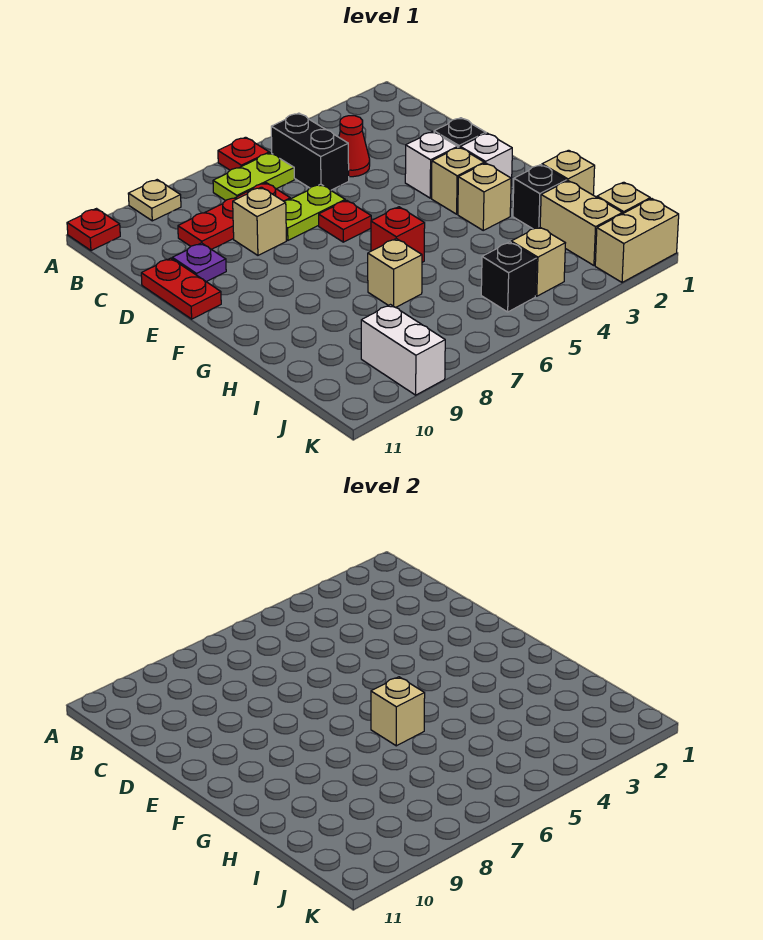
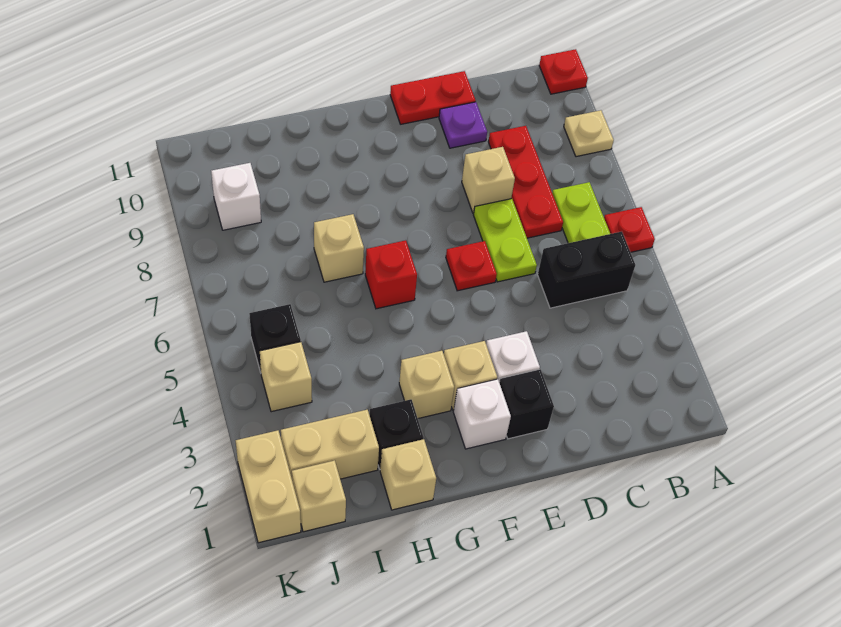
red 1x1 cone [339,116,370,177] -> none
tan 1x1 brick [371,677,425,746] -> none
white 1x2 brick [361,305,445,395] -> white 1x1 brick [211,163,261,230]

